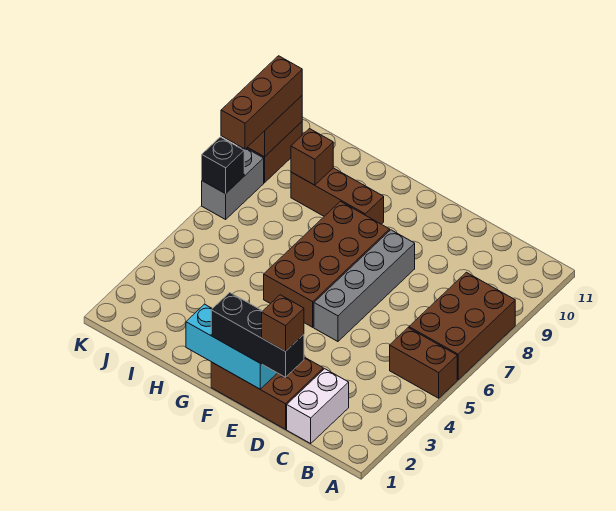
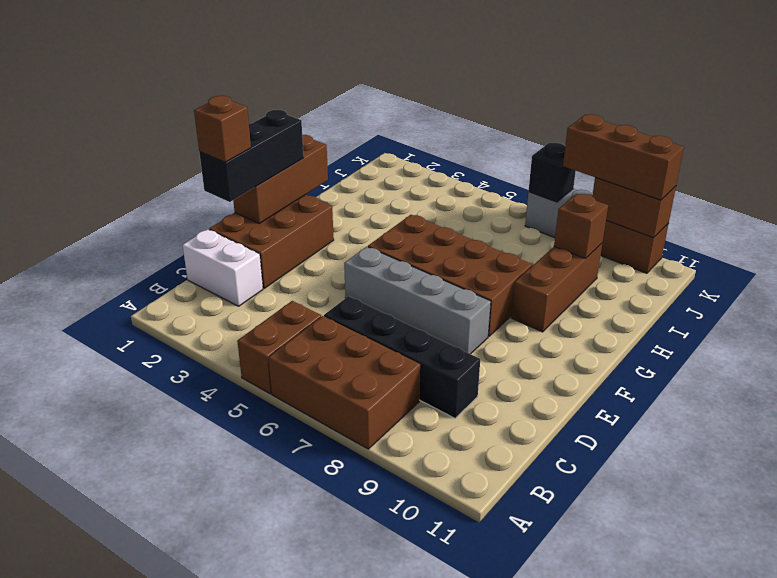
none -> black 1x4 brick [324,296,480,418]
cyan 1x3 brick [186,304,277,389] -> brown 1x3 brick [233,135,328,223]

